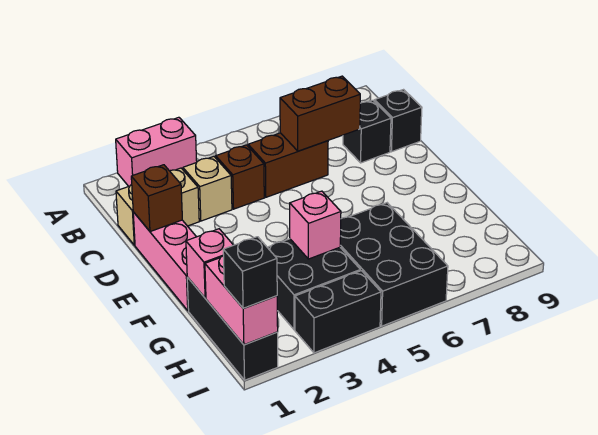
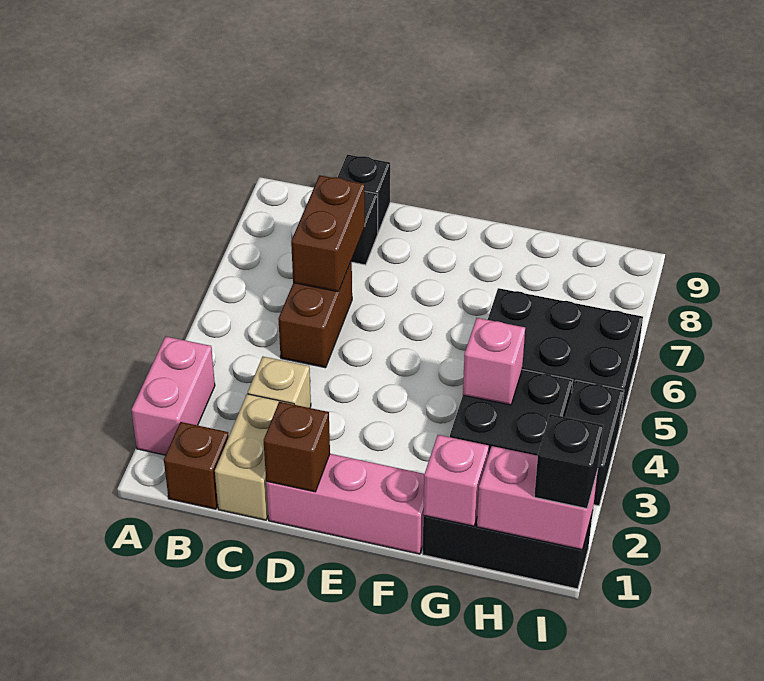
brown 1x1 brick [216,145,264,209] -> brown 1x1 brick moved to [164,422,229,509]

